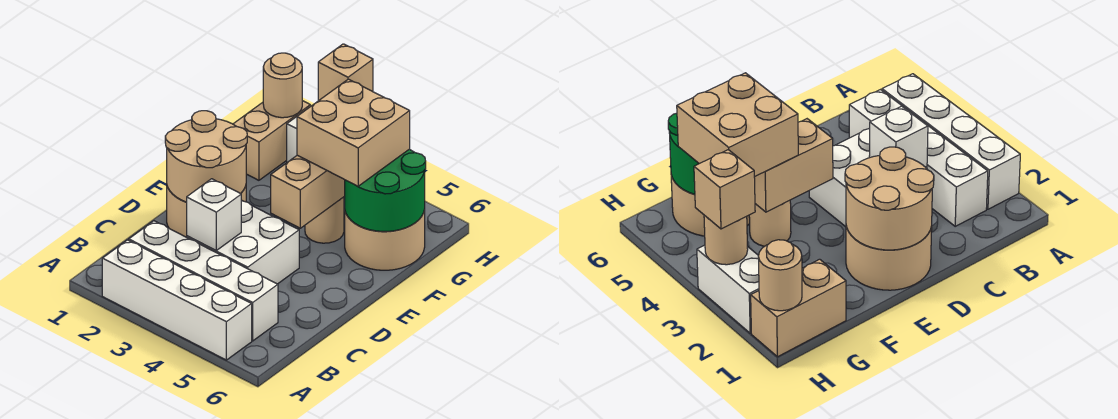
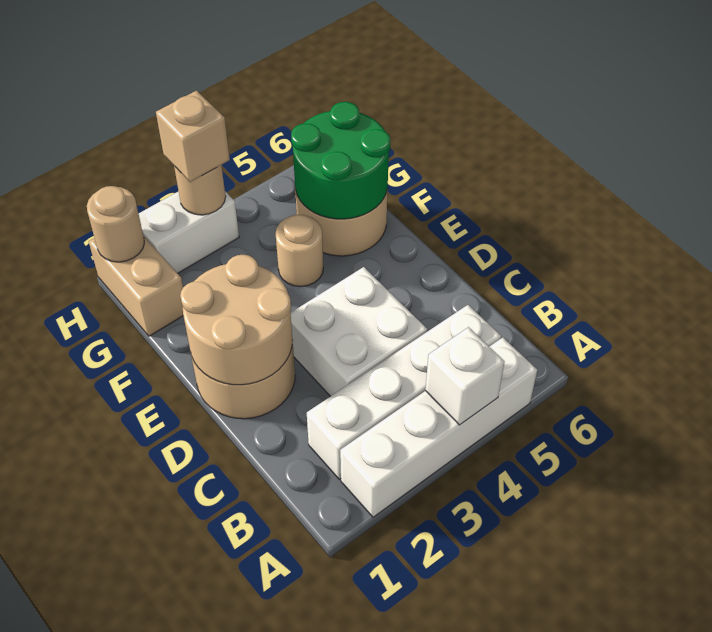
white 1x1 brick [186,179,241,250] -> white 1x1 brick moved to [425,327,505,425]
tan 1x2 brick [271,155,345,228] -> none
tan 2x2 brick [297,79,410,186] -> none

